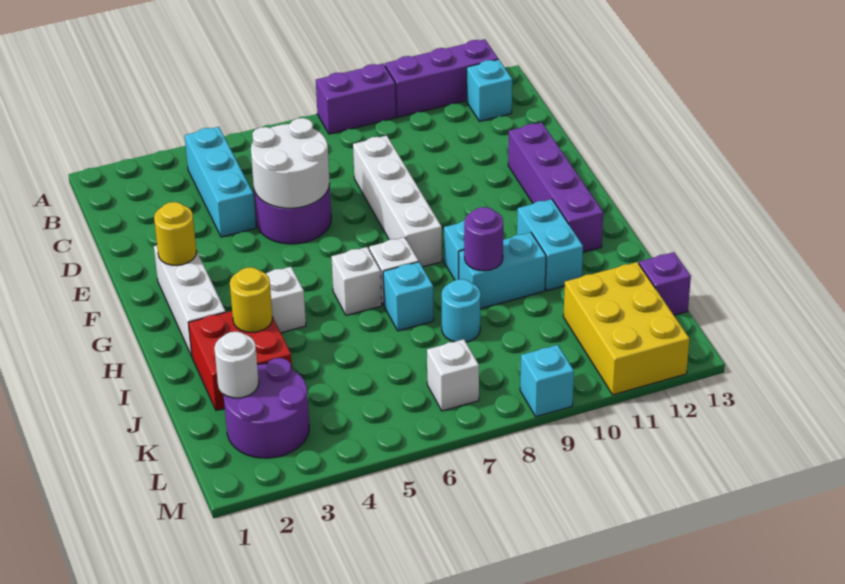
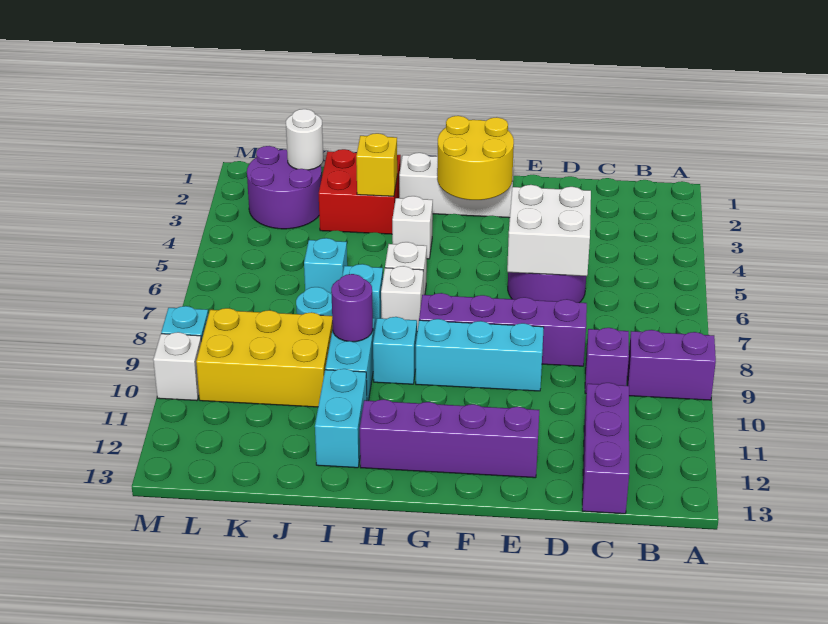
purple 1x2 brick [316,64,396,134] -> purple 1x2 brick turned to [627,330,716,400]
purple 1x3 brick [385,39,498,117] -> purple 1x3 brick moved to [582,383,629,514]
cyan 1x3 brick [185,127,256,237] -> cyan 1x3 brick moved to [416,319,544,391]
cyan 1x1 brick [467,59,512,122] -> cyan 1x1 brick moved to [304,238,347,294]
white 2x2 round brick [251,118,330,208] -> white 2x2 brick [507,185,591,276]
white 1x4 brick [353,136,442,267] -> purple 1x4 brick [419,293,587,366]
yellow 1x1 round brick [154,202,197,265] -> yellow 2x2 round brick [437,116,514,200]
cyan 1x2 brick [517,199,583,291] -> cyan 1x2 brick turned to [315,369,367,468]
yellow 1x1 round brick [230,267,272,332] -> yellow 1x1 brick [356,133,397,196]
yellow 2x3 brick [563,262,690,395] -> yellow 2x3 brick moved to [196,308,333,407]
purple 1x1 brick [639,252,691,315] -> purple 1x1 brick moved to [585,328,629,394]
white 1x1 brick [427,339,479,411] -> white 1x1 brick moved to [153,332,201,401]

